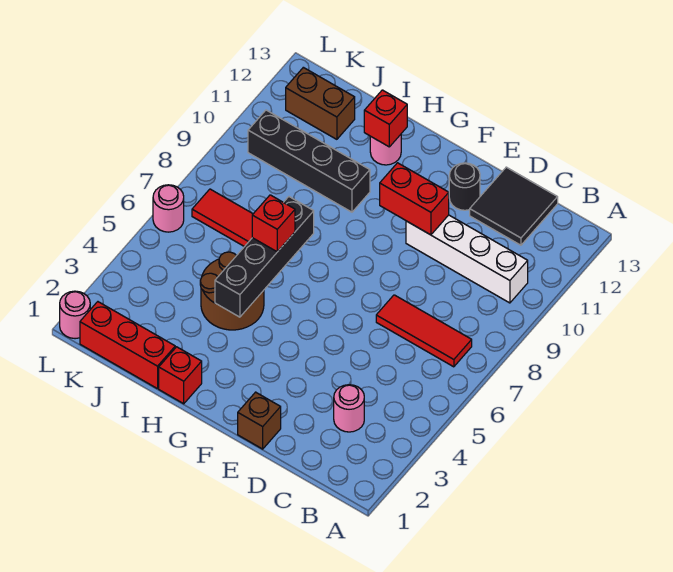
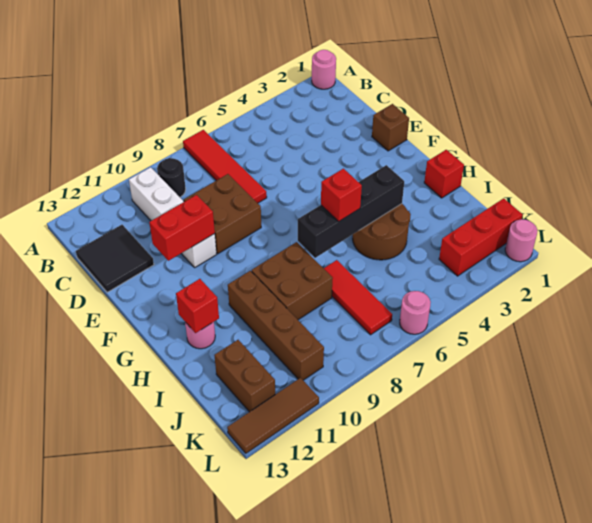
red 1x3 tile [376,295,472,367] -> red 1x4 tile [183,130,267,203]
pink 1x1 round brick [334,385,364,432] -> pink 1x1 round brick moved to [312,50,336,89]
none -> brown 2x2 brick [184,174,261,254]
red 1x2 brick [380,163,449,235] -> red 1x2 brick turned to [149,195,215,261]
black 1x1 round brick [449,163,480,210] -> black 1x1 round brick moved to [157,158,186,197]
none -> brown 2x2 brick [252,242,333,320]
black 1x4 brick [248,110,370,212] -> brown 1x4 brick [228,271,324,380]
red 1x3 brick [80,302,175,389] -> red 1x3 brick turned to [439,198,523,276]
none -> brown 1x3 tile [227,378,319,453]

